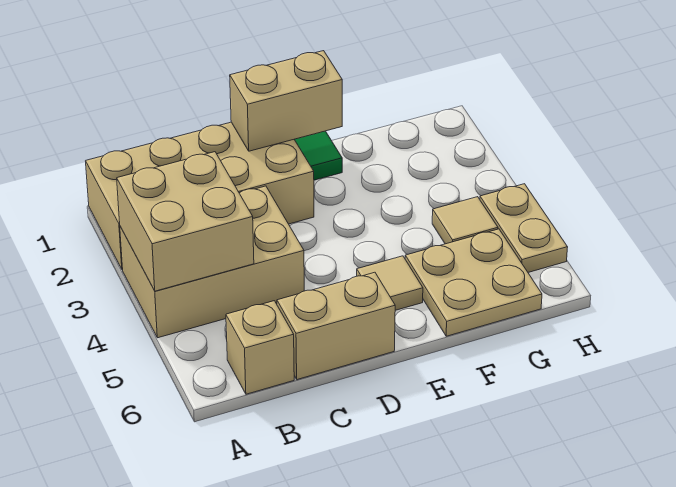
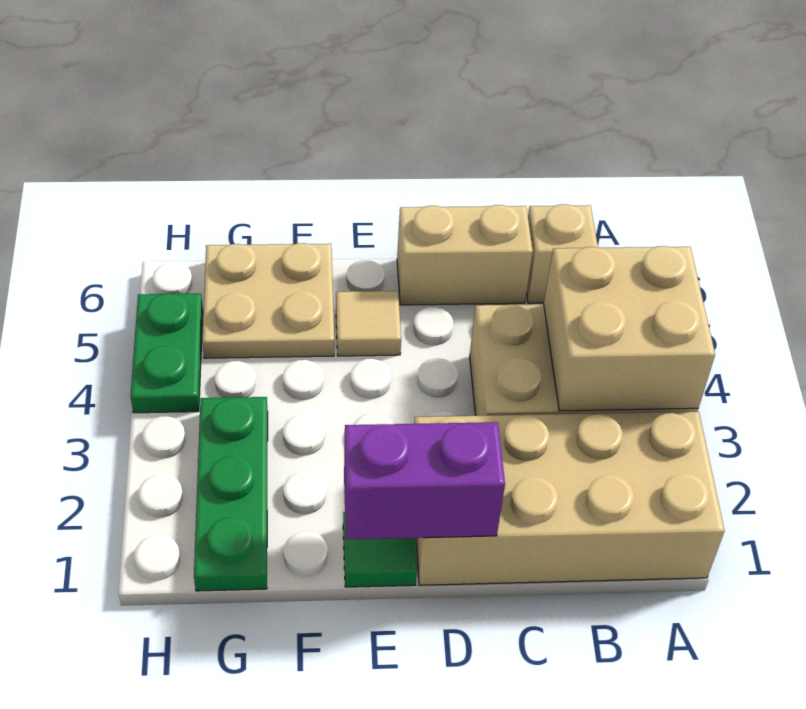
tan 1x2 brick [230,51,342,151] -> purple 1x2 brick [344,422,505,539]
none -> green 1x3 plate [194,397,268,591]
tan 1x1 tile [432,197,498,244] -> none
tan 1x2 plate [480,184,568,272] -> green 1x2 plate [131,293,203,413]

